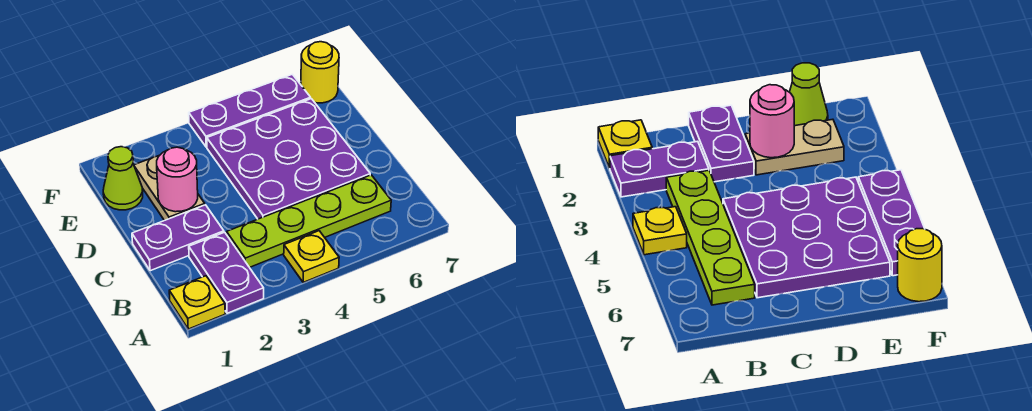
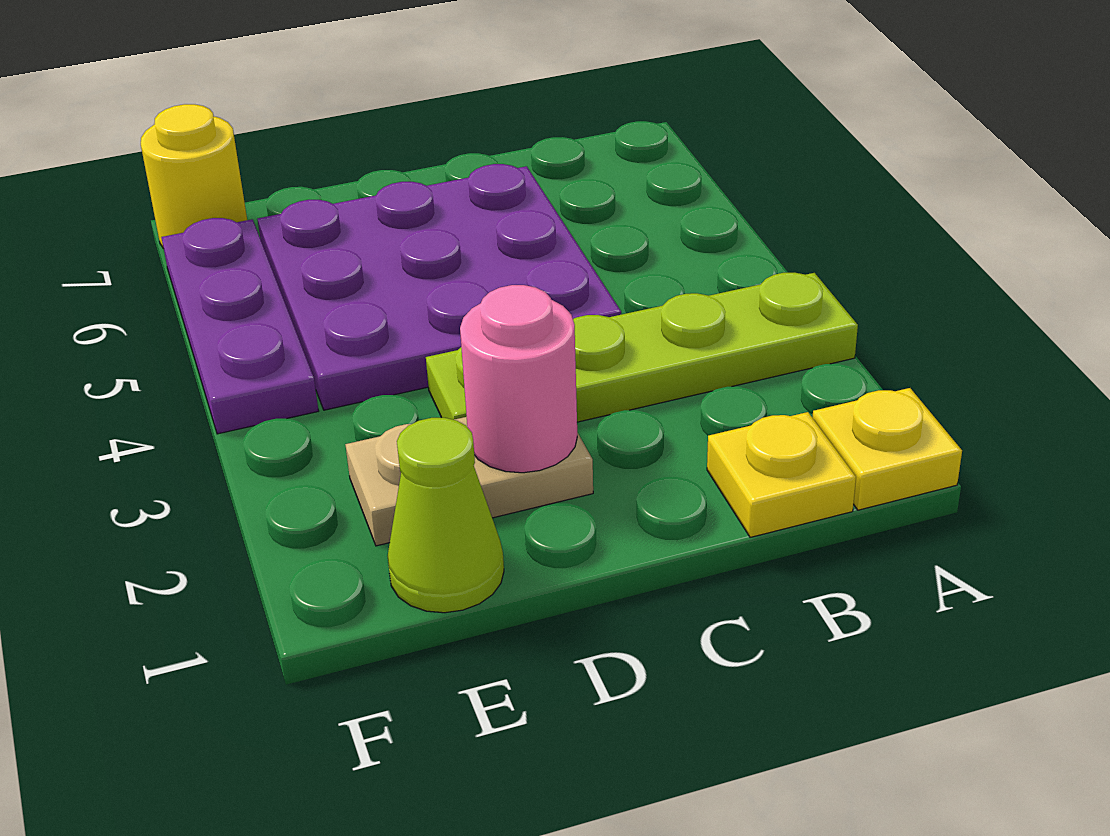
purple 1x2 plate [189,232,264,313] -> none
yellow 1x1 plate [284,231,339,282] -> yellow 1x1 plate moved to [707,412,856,537]
lime 1x4 plate [227,175,391,267] -> lime 1x4 plate turned to [426,273,858,422]
purple 1x2 plate [132,205,224,271] -> none

